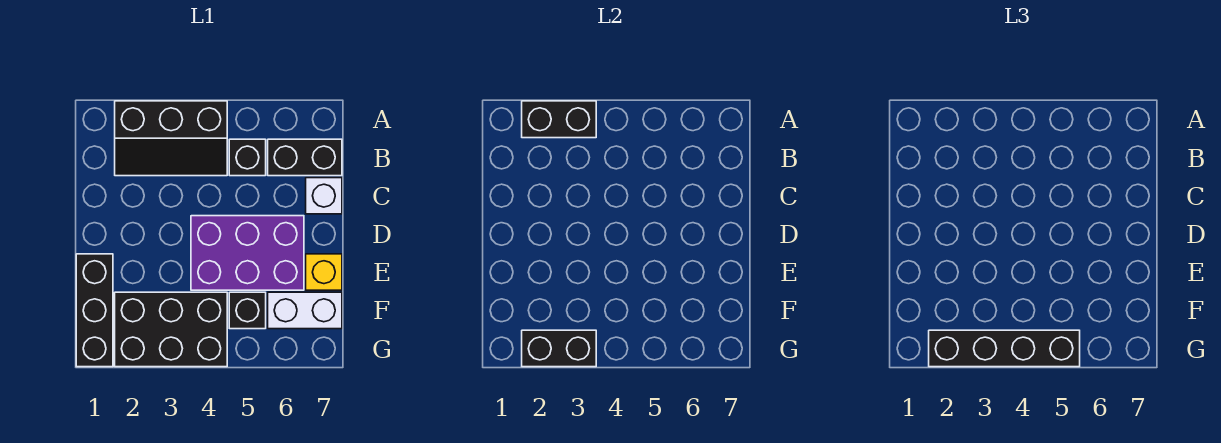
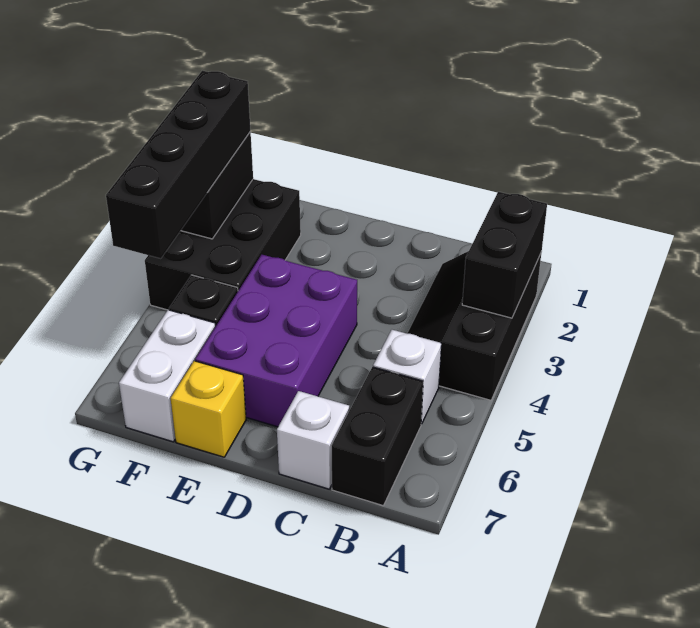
black 1x1 brick [229,139,266,176] -> white 1x1 brick [373,330,441,424]
black 1x3 brick [76,254,113,367] -> none

